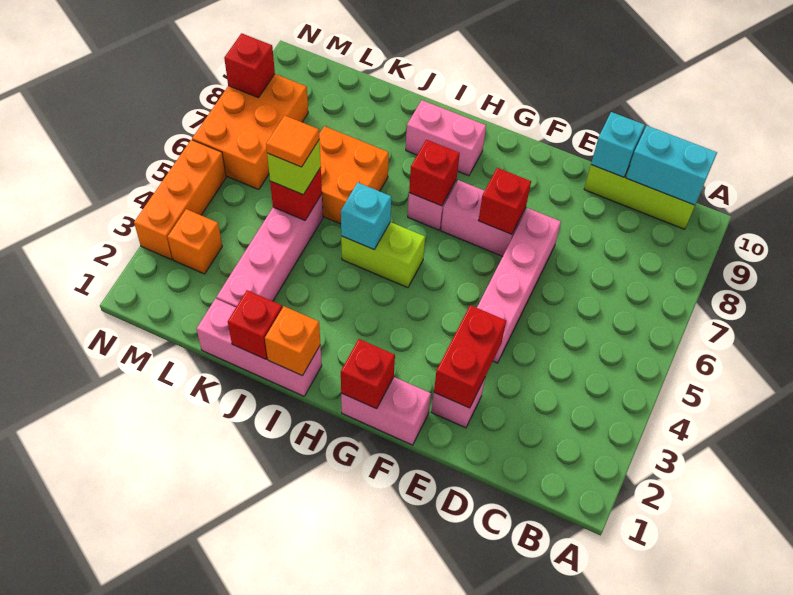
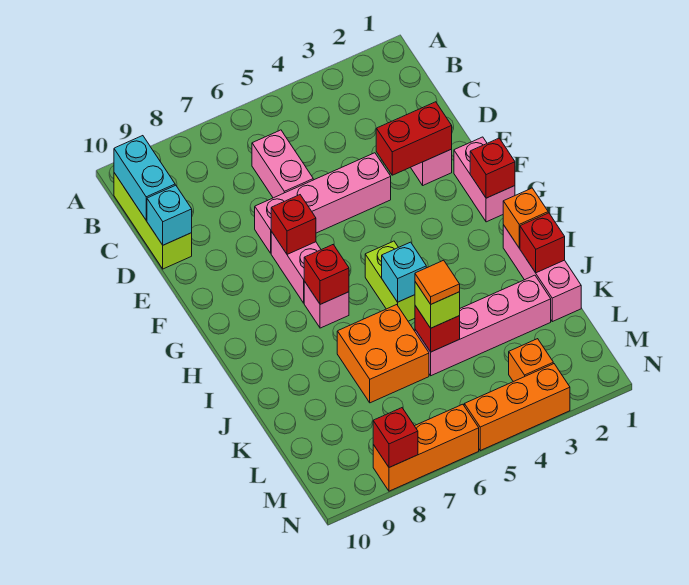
pink 1x2 brick [406,100,486,176] -> pink 1x2 brick moved to [252,130,313,198]
orange 2x3 brick [192,74,308,190] -> orange 1x3 brick [373,404,479,491]

